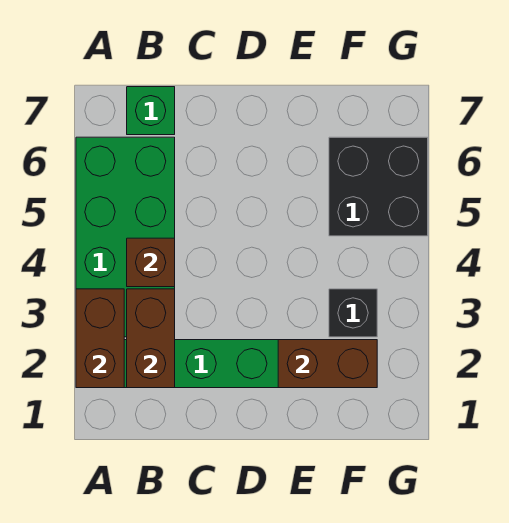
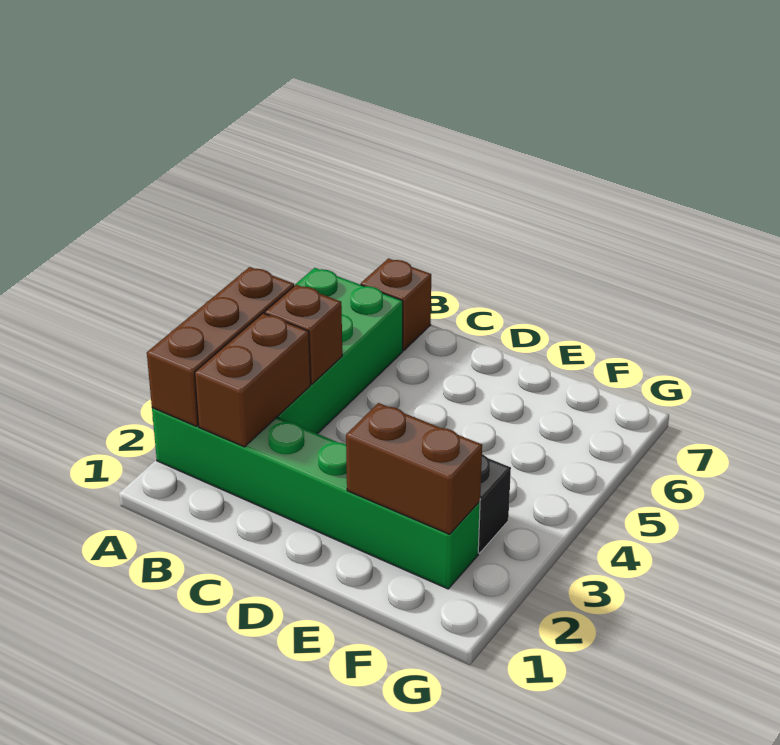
brown 1x2 brick [76,289,124,388] -> brown 1x3 brick [147,267,294,426]
green 1x1 brick [127,87,175,135] -> brown 1x1 brick [361,258,431,351]
black 2x2 brick [329,137,428,236] -> none

